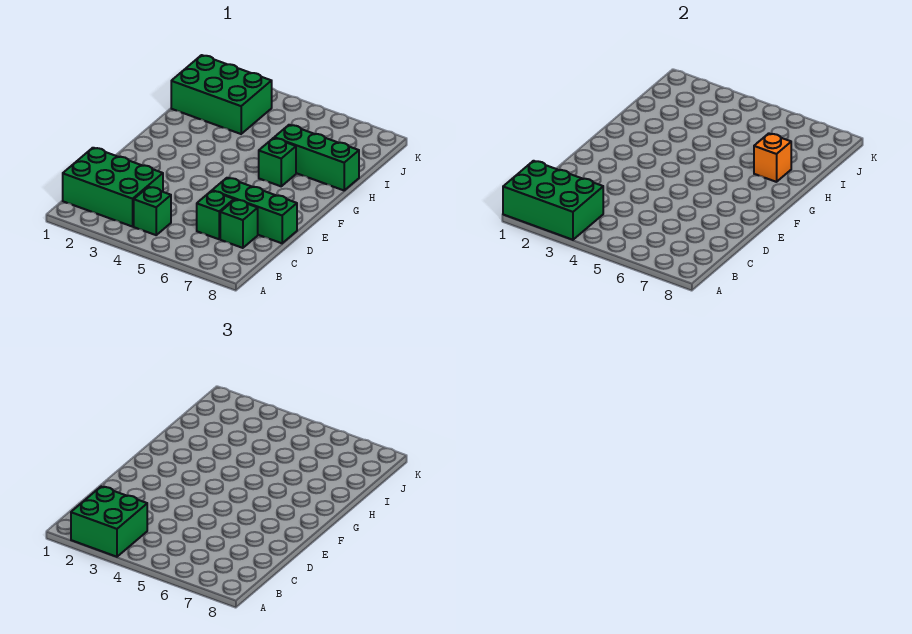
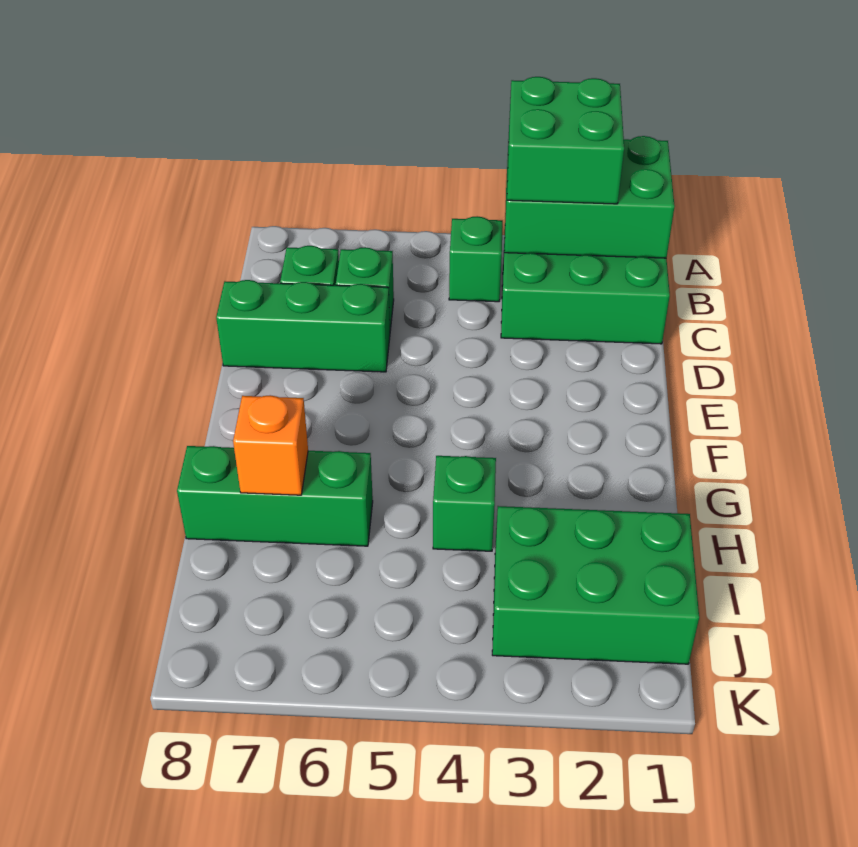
green 1x1 brick [259,138,296,186] -> green 1x1 brick moved to [433,456,496,551]

